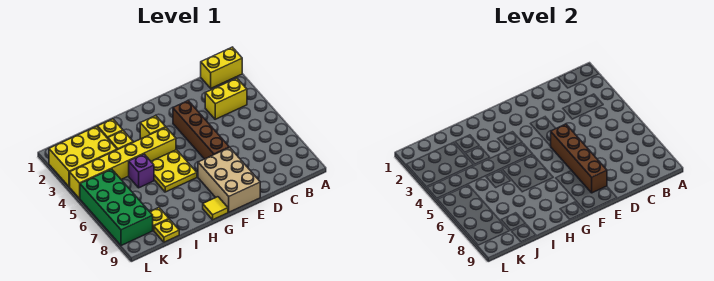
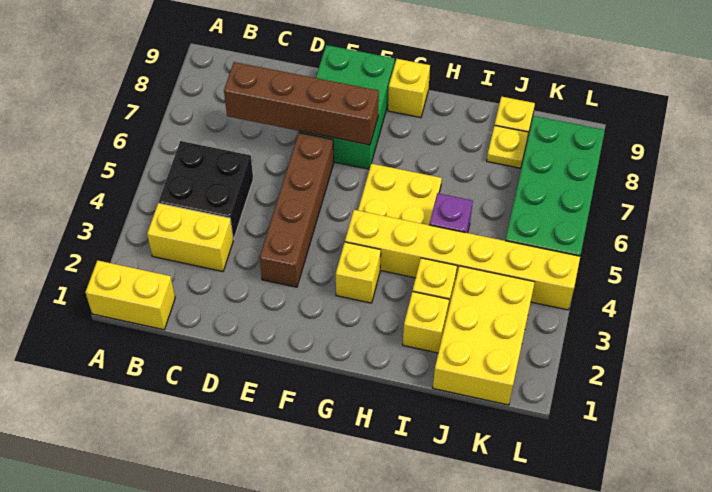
none -> black 2x2 brick [159,141,253,240]
brown 1x4 brick [551,124,607,193] -> brown 1x4 brick turned to [224,62,379,145]
tan 2x3 brick [198,147,260,212] -> green 2x3 brick [299,45,395,169]
yellow 1x1 tile [203,197,228,220] -> yellow 1x1 brick [388,59,430,118]
yellow 2x3 brick [49,126,117,187] -> yellow 2x3 brick turned to [433,266,535,405]

